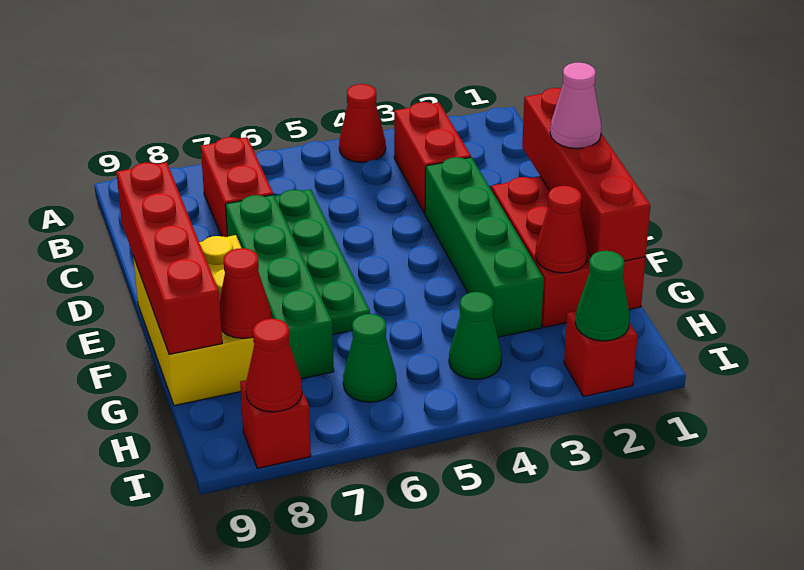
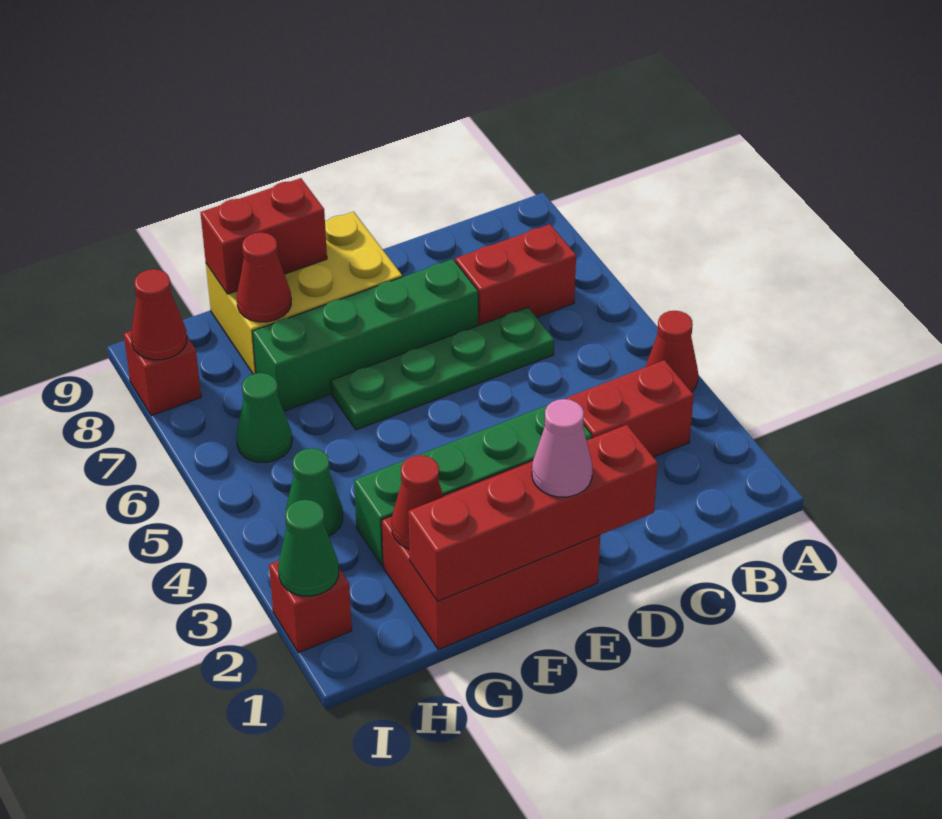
red 1x4 brick [116,162,222,354] -> red 1x2 brick [201,178,327,294]

